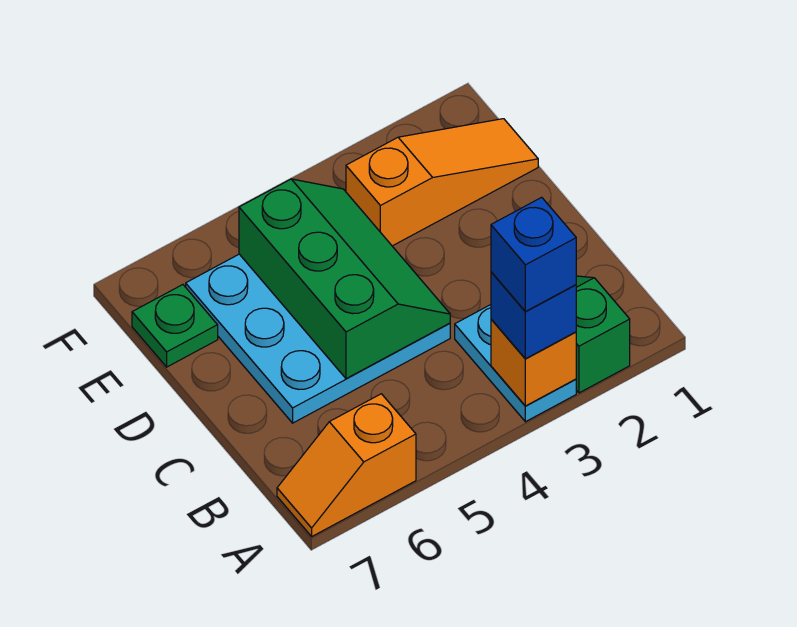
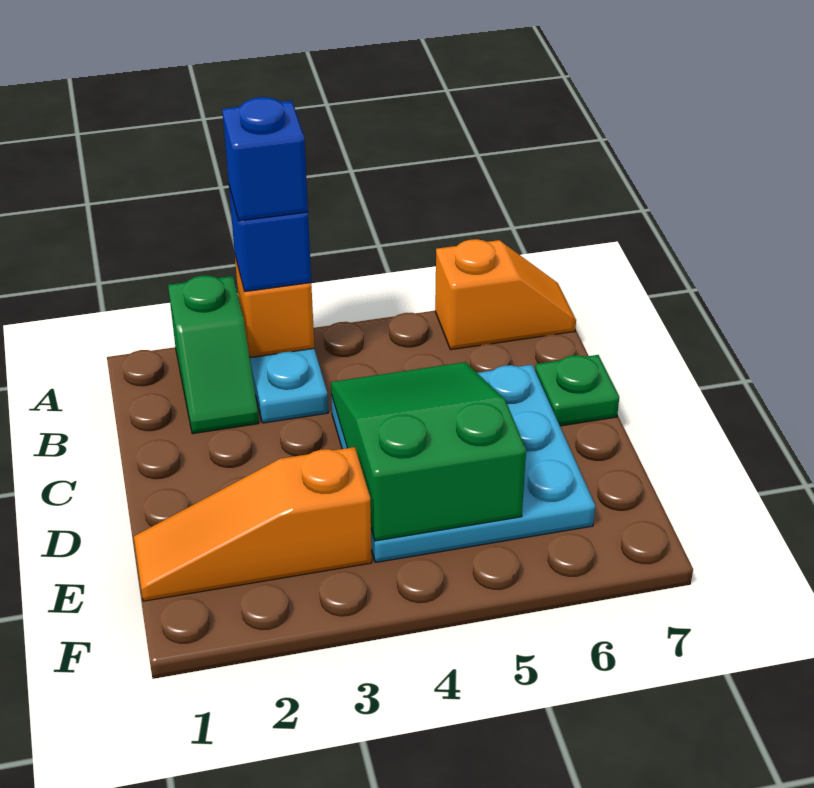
green 2x3 slope [239,179,450,379] -> green 2x3 slope turned to [331,362,526,541]
green 1x1 plate [132,285,218,367] -> green 1x1 plate moved to [535,355,619,426]

